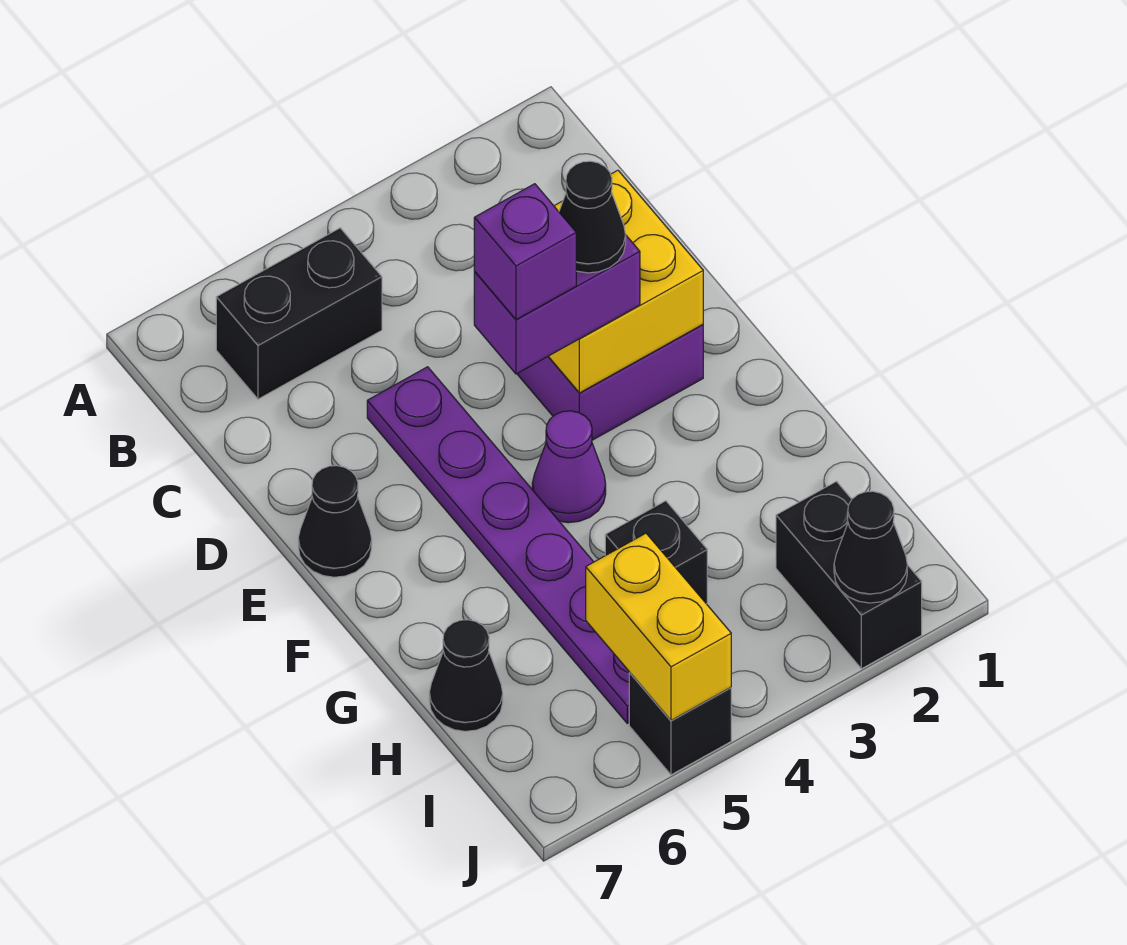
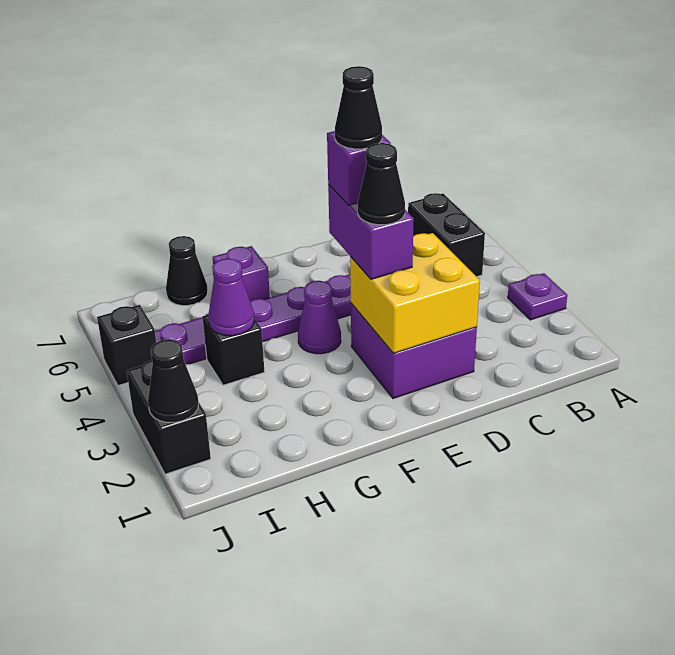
none -> purple 1x1 plate [508,273,567,320]
black 1x1 cone [298,466,372,577] -> black 1x1 cone moved to [335,66,382,149]
none -> purple 1x1 brick [213,246,270,301]
none -> purple 1x1 cone [208,259,254,336]
black 1x2 brick [776,481,922,669] -> black 1x2 brick turned to [127,360,211,474]
yellow 1x2 brick [586,533,731,720] -> none

